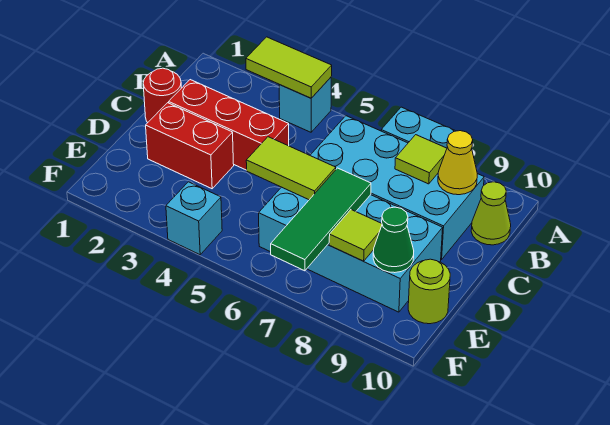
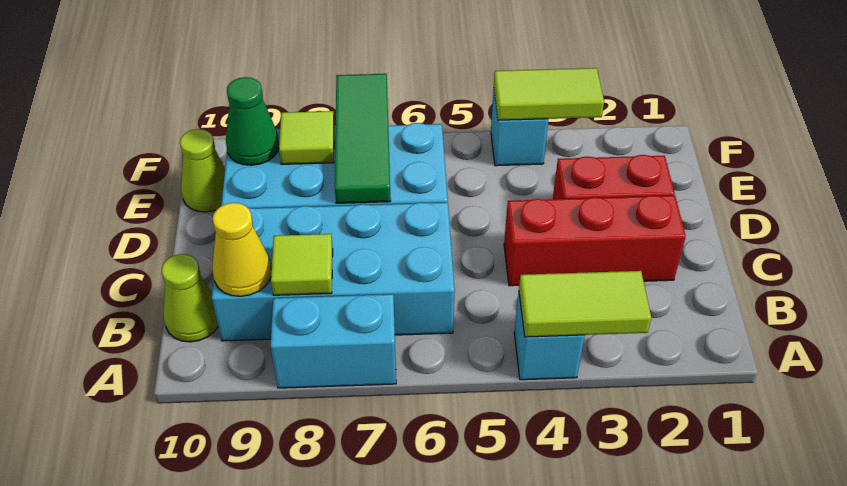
red 1x1 round brick [143,68,181,123] -> none
lime 1x2 tile [246,137,336,200] -> lime 1x2 tile moved to [494,68,604,120]
lime 1x1 round brick [408,259,450,324] -> lime 1x1 cone [180,129,225,212]

